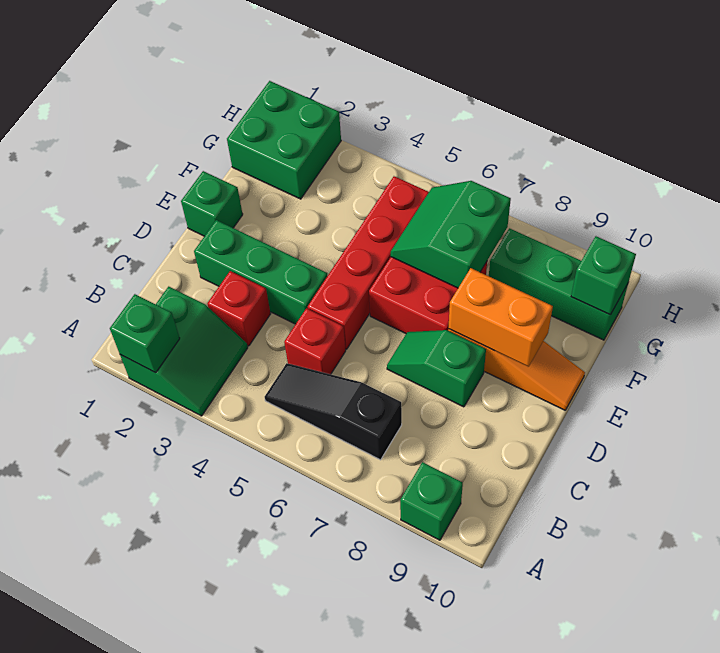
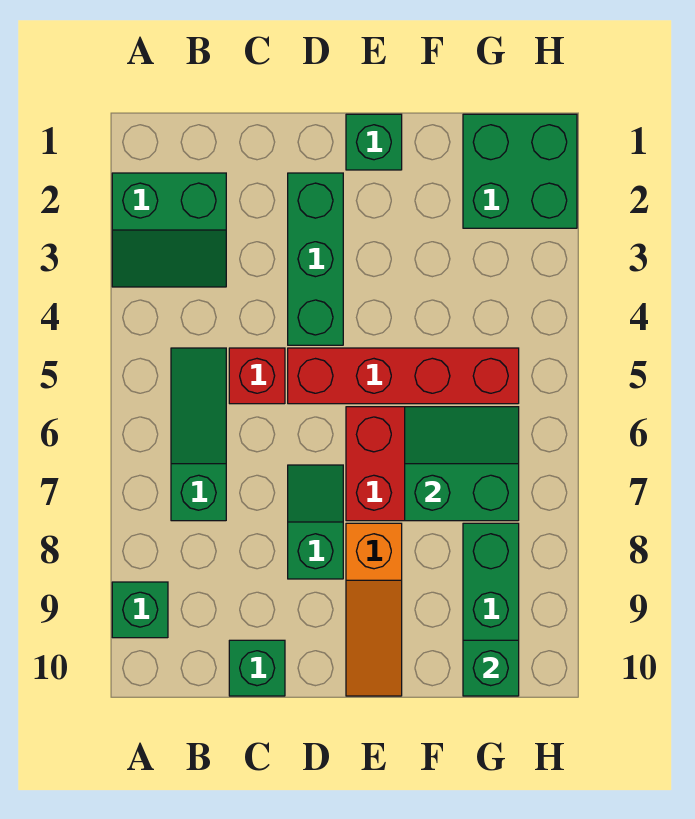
green 1x1 brick [110,294,180,373] -> green 1x1 brick moved to [229,640,285,696]
black 1x3 slope [265,363,402,460] -> green 1x3 slope [171,348,226,521]
red 1x1 brick [207,271,270,346] -> none
orange 1x2 brick [448,268,553,367] -> none

